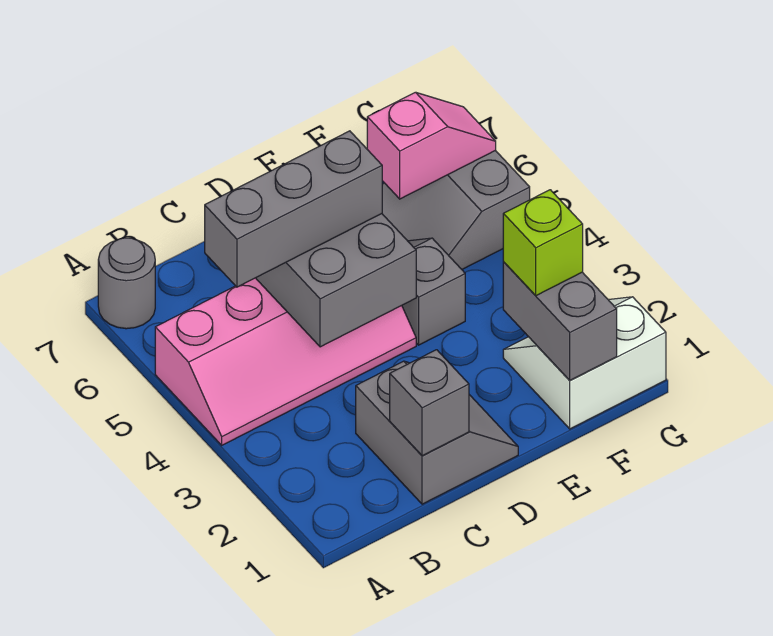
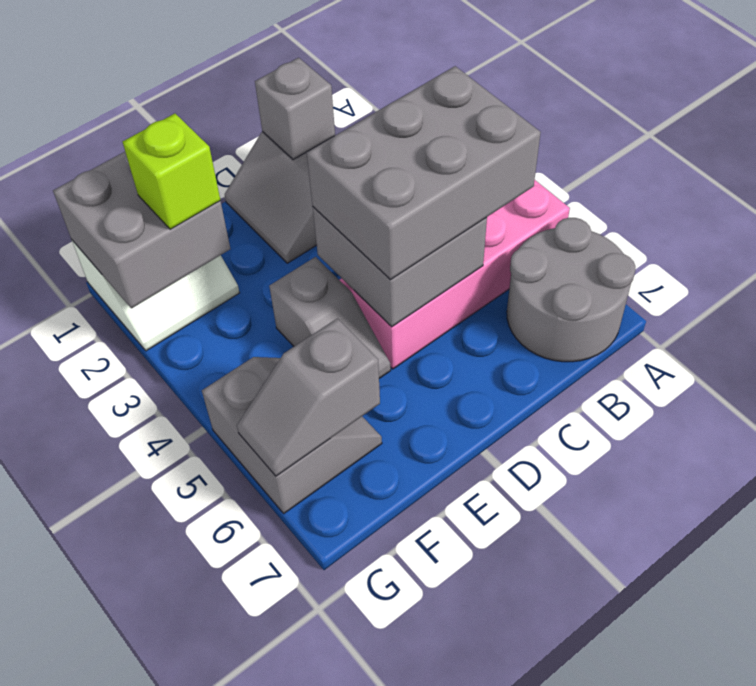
grey 1x1 round brick [98,238,155,329] -> grey 2x2 round brick [507,218,636,362]
grey 1x3 brick [205,131,382,287] -> grey 2x3 brick [307,66,541,280]
grey 1x2 brick [503,262,617,380] -> grey 2x2 brick [53,152,230,308]
pink 1x2 slope [367,92,496,199] -> grey 1x2 slope [237,318,380,476]

